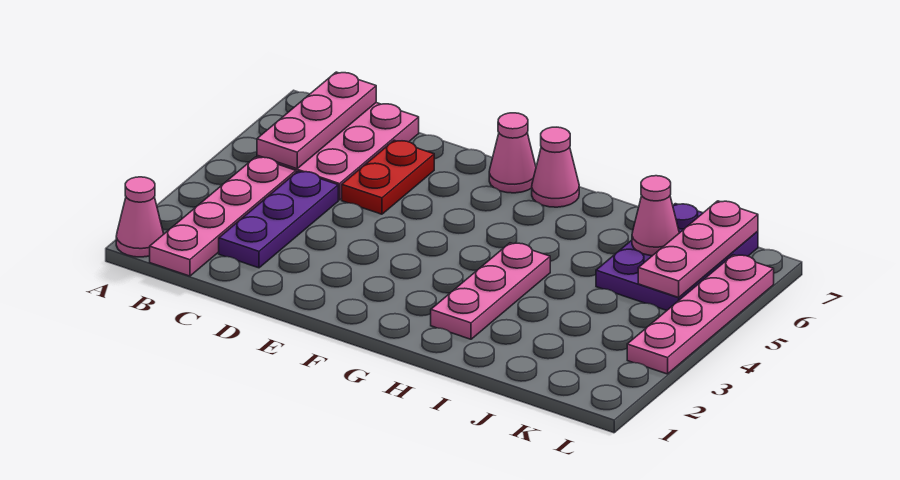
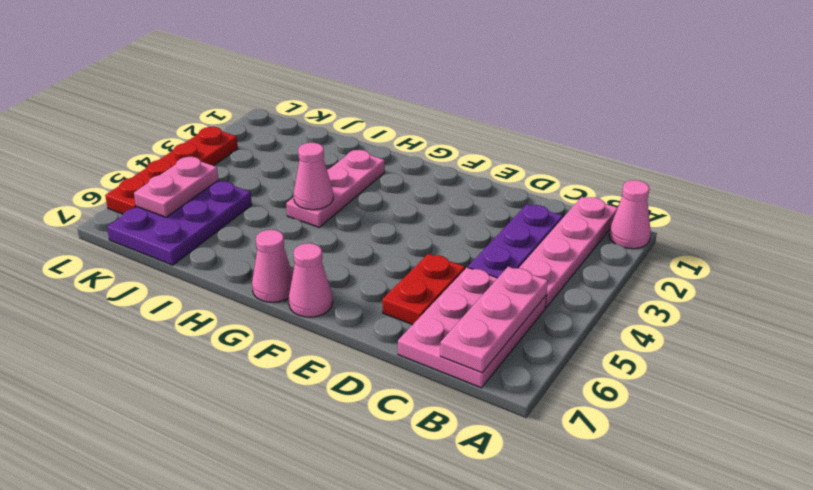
pink 1x1 cone [632,176,679,256] -> pink 1x1 cone moved to [294,143,333,210]
pink 1x3 plate [638,201,758,297] -> pink 1x2 plate [134,157,218,217]
pink 1x4 plate [627,255,774,374] -> red 1x4 plate [105,127,238,214]

